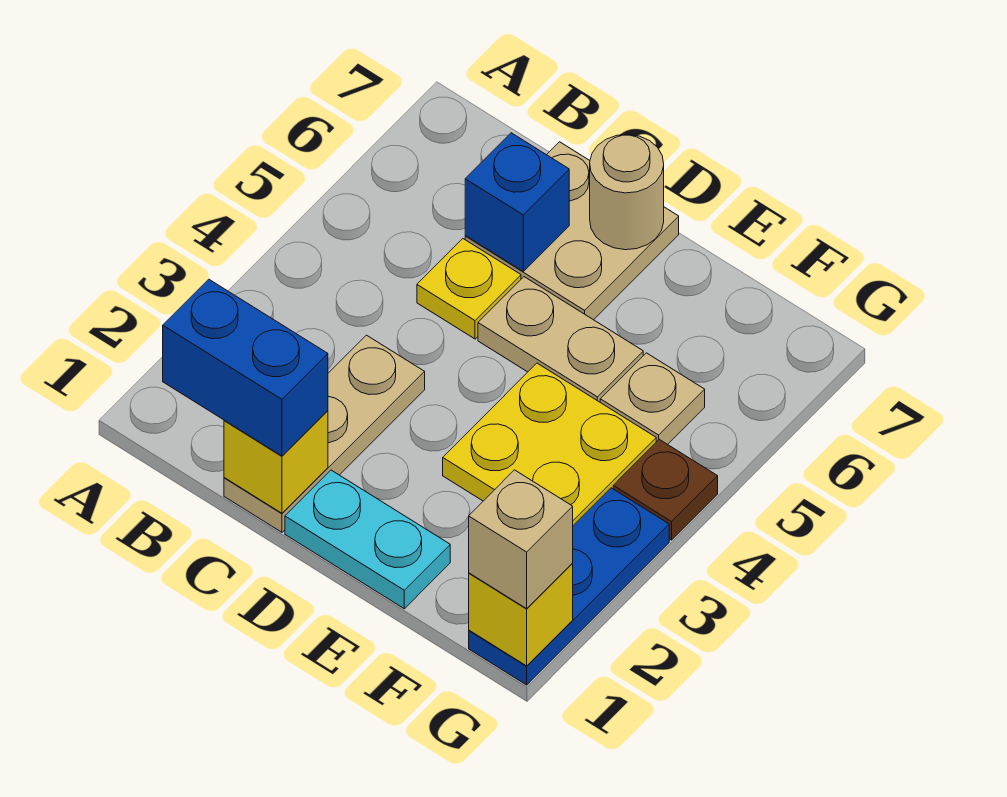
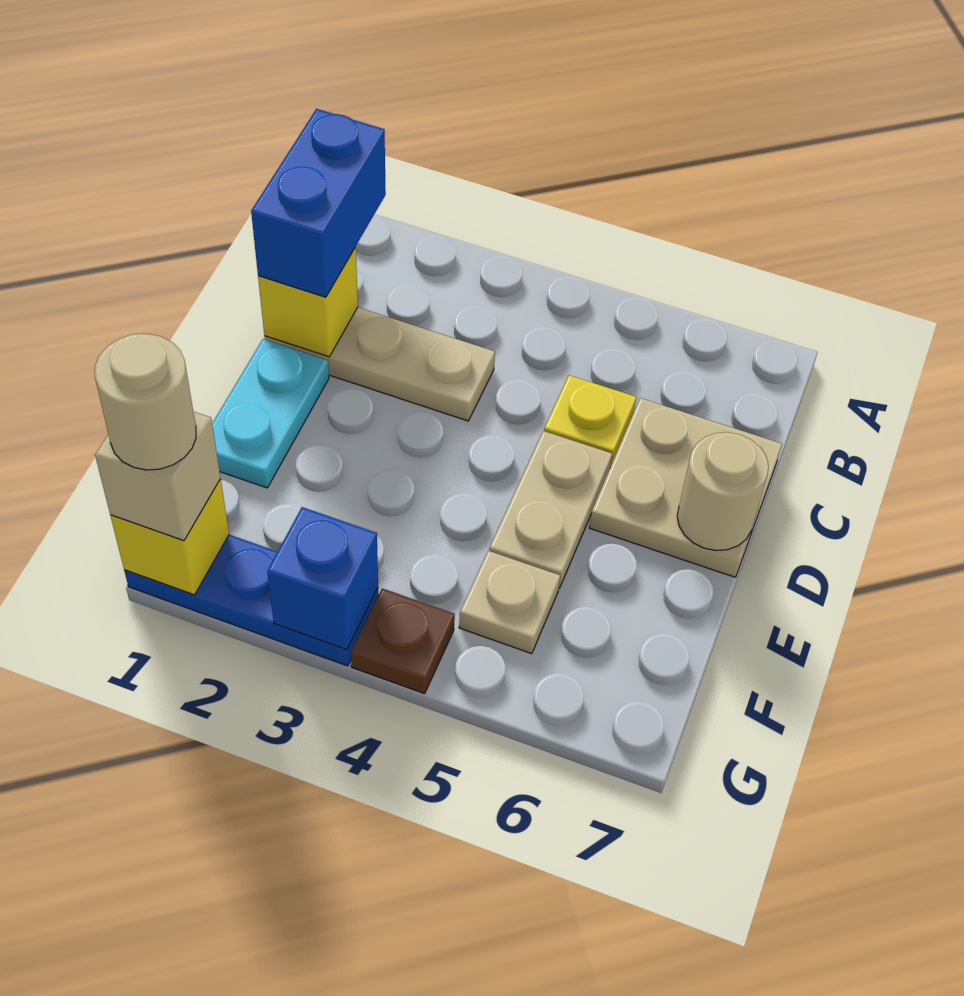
blue 1x1 brick [465,133,569,271] -> blue 1x1 brick moved to [267,507,378,650]
yellow 2x2 plate [443,363,656,525] -> none
none -> tan 1x1 round brick [95,334,196,470]

